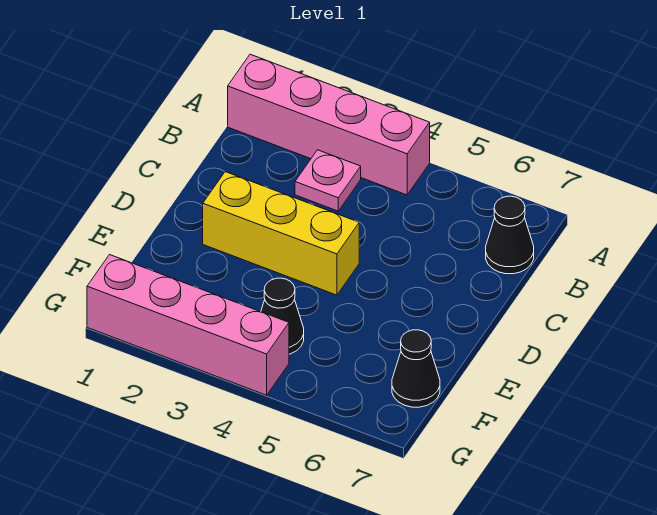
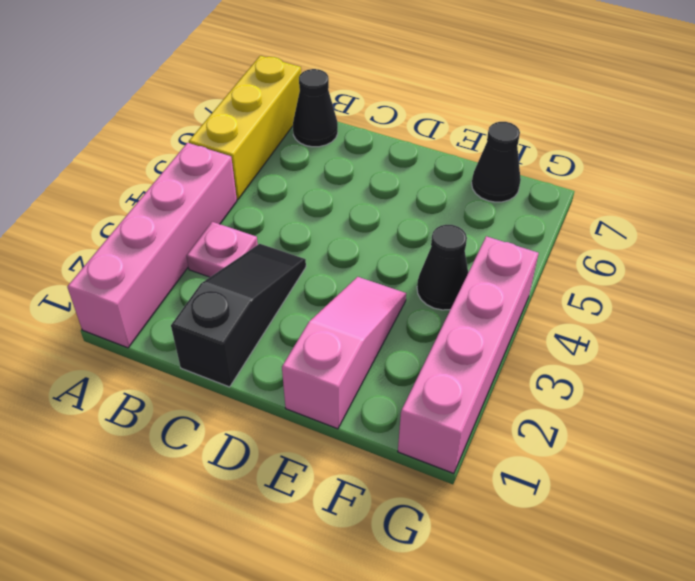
none -> black 1x3 slope [171,244,306,387]
yellow 1x3 brick [203,172,359,295] -> yellow 1x3 brick moved to [189,56,301,200]
none -> pink 1x3 slope [282,277,406,429]

